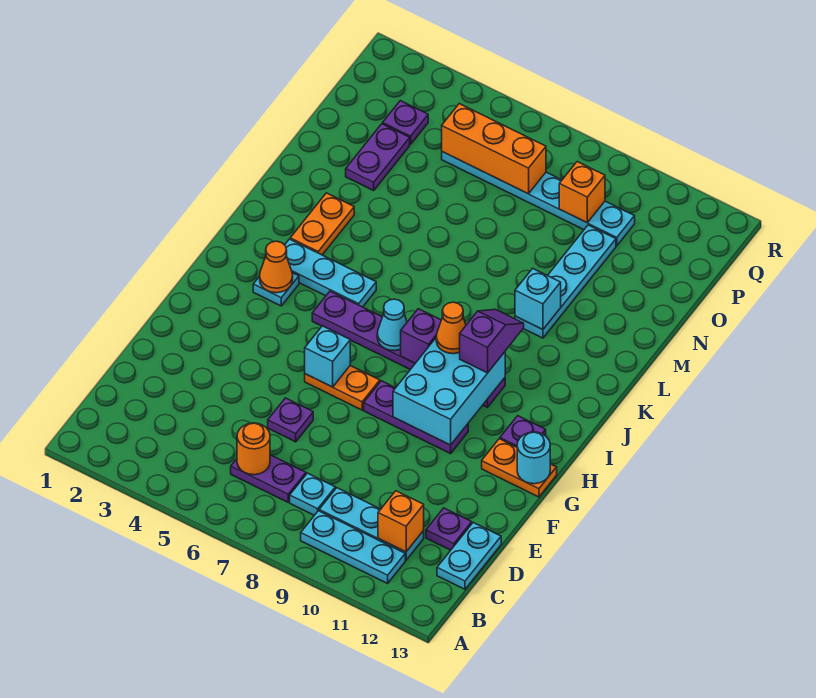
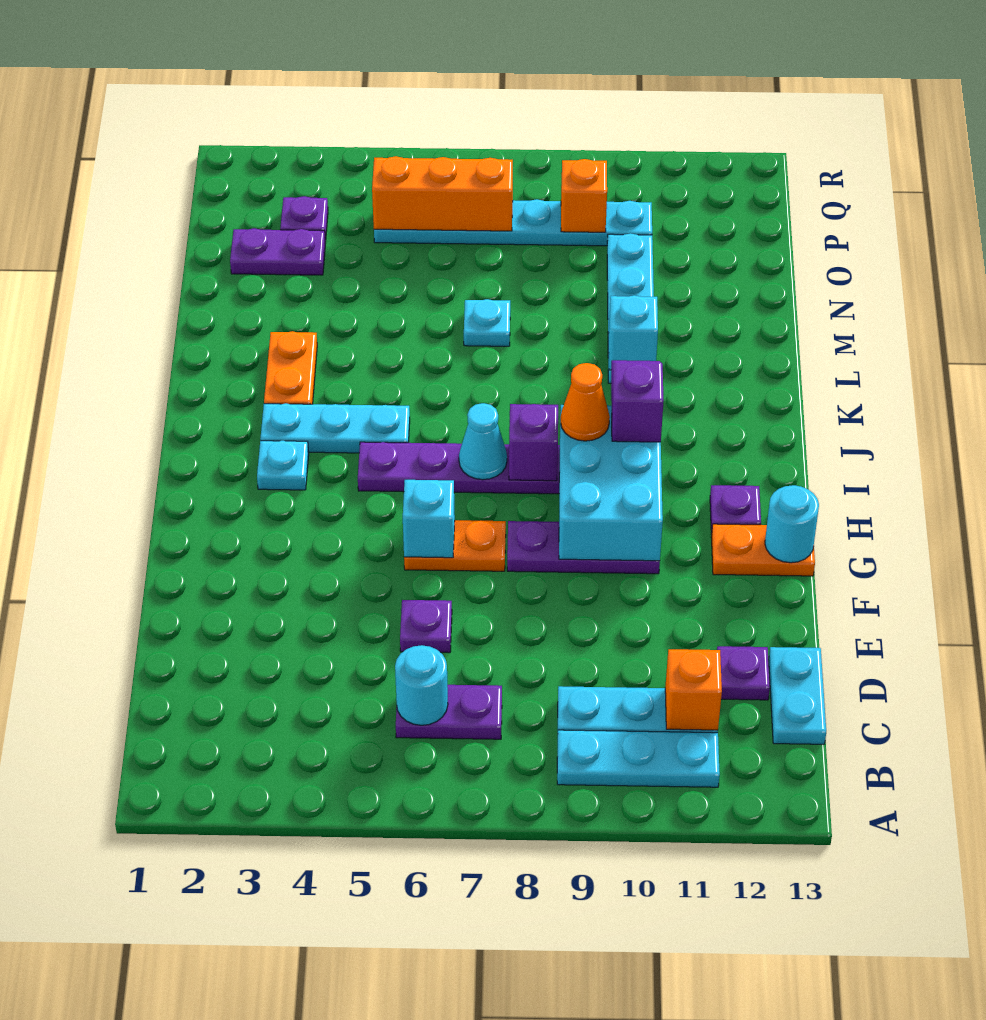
orange 1x1 round brick [237,423,270,475] -> cyan 1x1 round brick [395,645,448,725]
cyan 1x1 plate [290,473,335,515] -> cyan 1x1 plate moved to [464,299,510,346]
orange 1x1 cone [260,241,293,293] -> none
purple 1x2 plate [346,124,410,190] -> purple 1x2 plate turned to [230,228,326,275]

